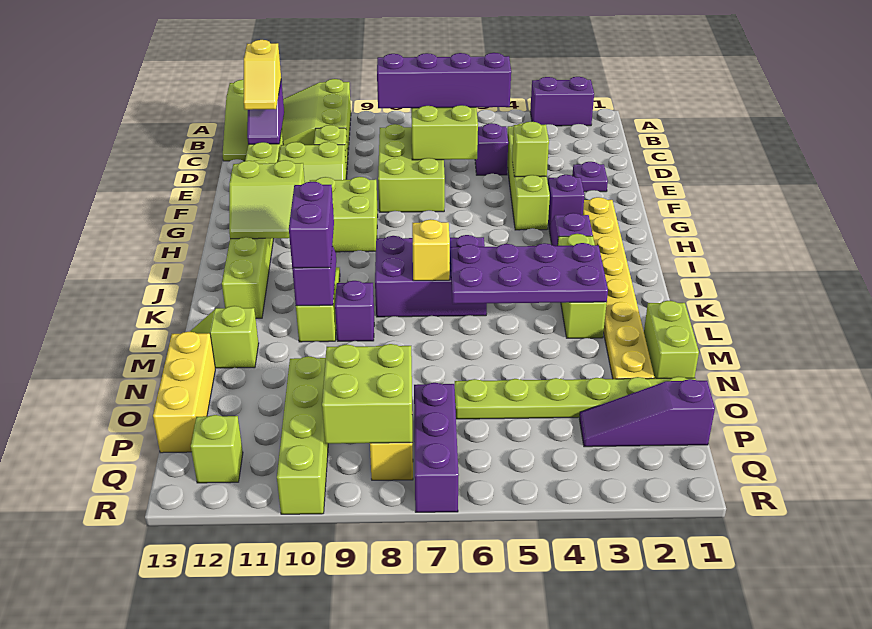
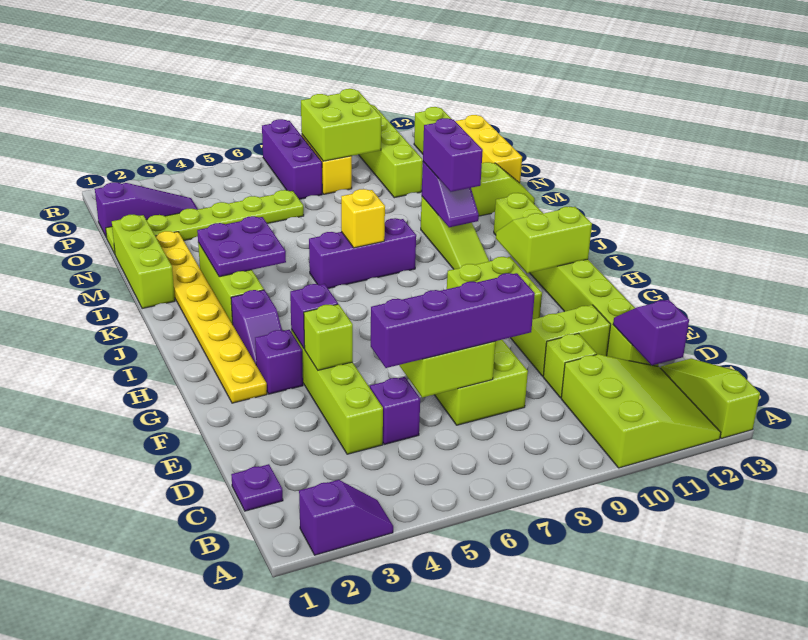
purple 1x2 brick [530,77,594,126] -> purple 1x2 slope [299,480,393,555]
yellow 1x2 slope [244,40,281,110] -> none
purple 1x1 plate [573,162,608,192] -> purple 1x1 plate moved to [231,464,283,511]
purple 2x3 brick [375,235,487,317] -> purple 1x3 brick [309,218,416,288]
purple 2x4 plate [450,243,608,304] -> purple 2x2 plate [197,216,286,277]
purple 1x1 brick [335,281,374,341] -> purple 1x1 brick moved to [290,284,338,349]
lime 1x2 brick [644,301,699,378] -> lime 1x3 brick [112,215,175,309]

